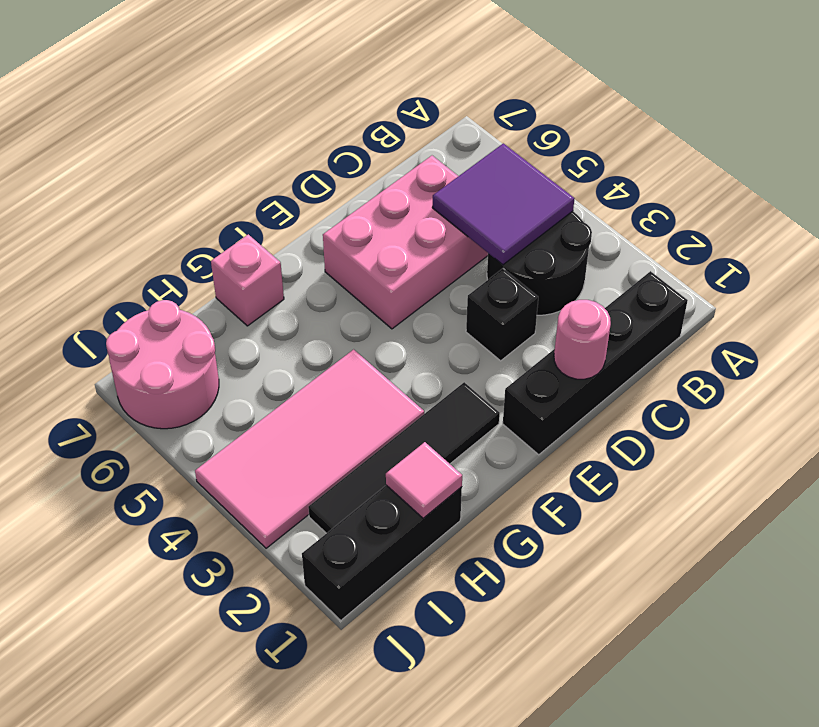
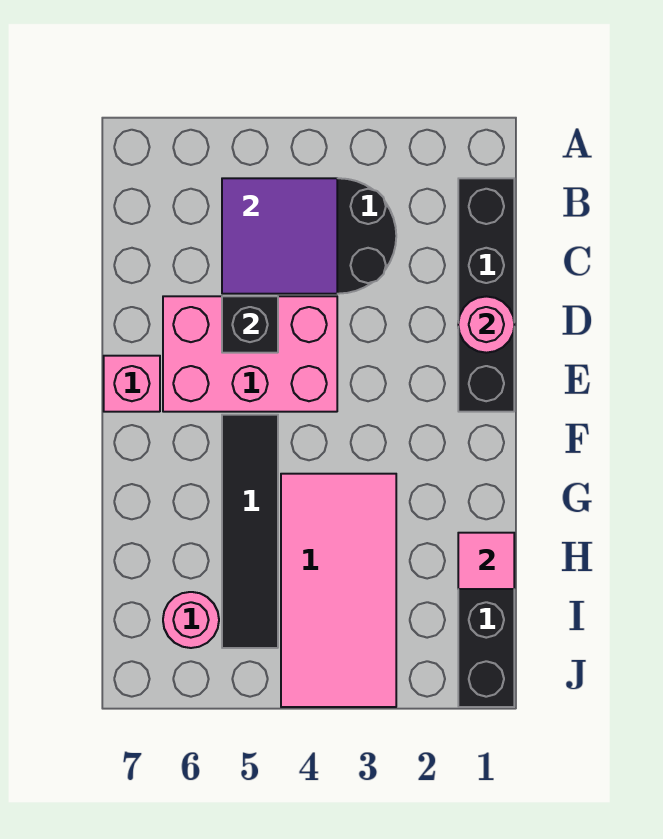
pink 2x3 brick [323,156,488,329] -> pink 2x3 brick turned to [163,296,337,412]
black 1x1 brick [466,269,538,361] -> black 1x1 brick moved to [222,296,278,353]
black 1x4 tile [308,382,500,533] -> black 1x4 tile moved to [222,415,278,648]
pink 1x1 brick [211,234,284,326] -> pink 1x1 brick moved to [104,356,160,412]
pink 2x2 round brick [106,300,219,429] -> pink 1x1 round brick [163,592,219,648]

